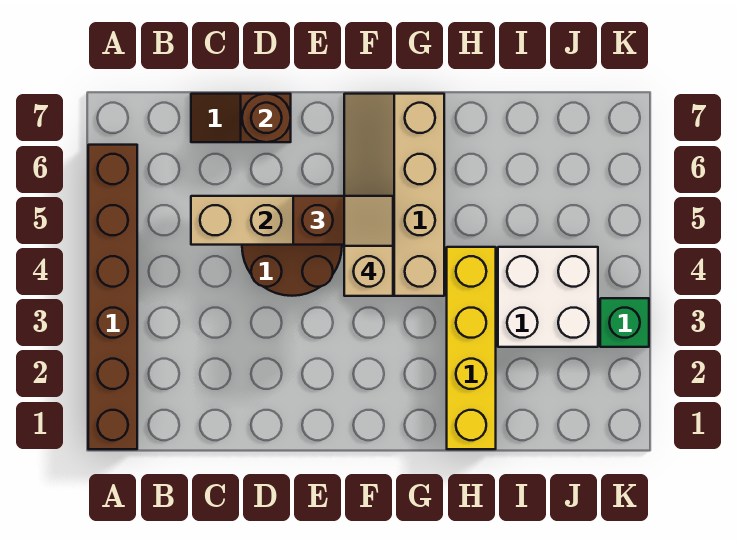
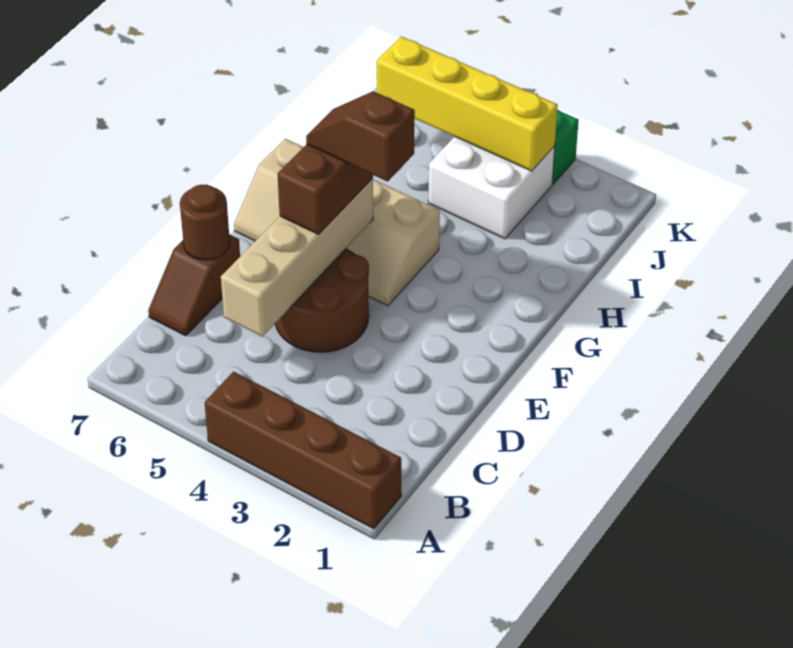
brown 1x6 brick [88,145,137,449] -> brown 1x4 brick [204,372,401,529]
tan 1x2 slope [344,196,393,296] -> brown 1x2 slope [306,91,415,181]
yellow 1x4 brick [447,247,496,449] -> yellow 1x4 brick moved to [377,36,558,171]

